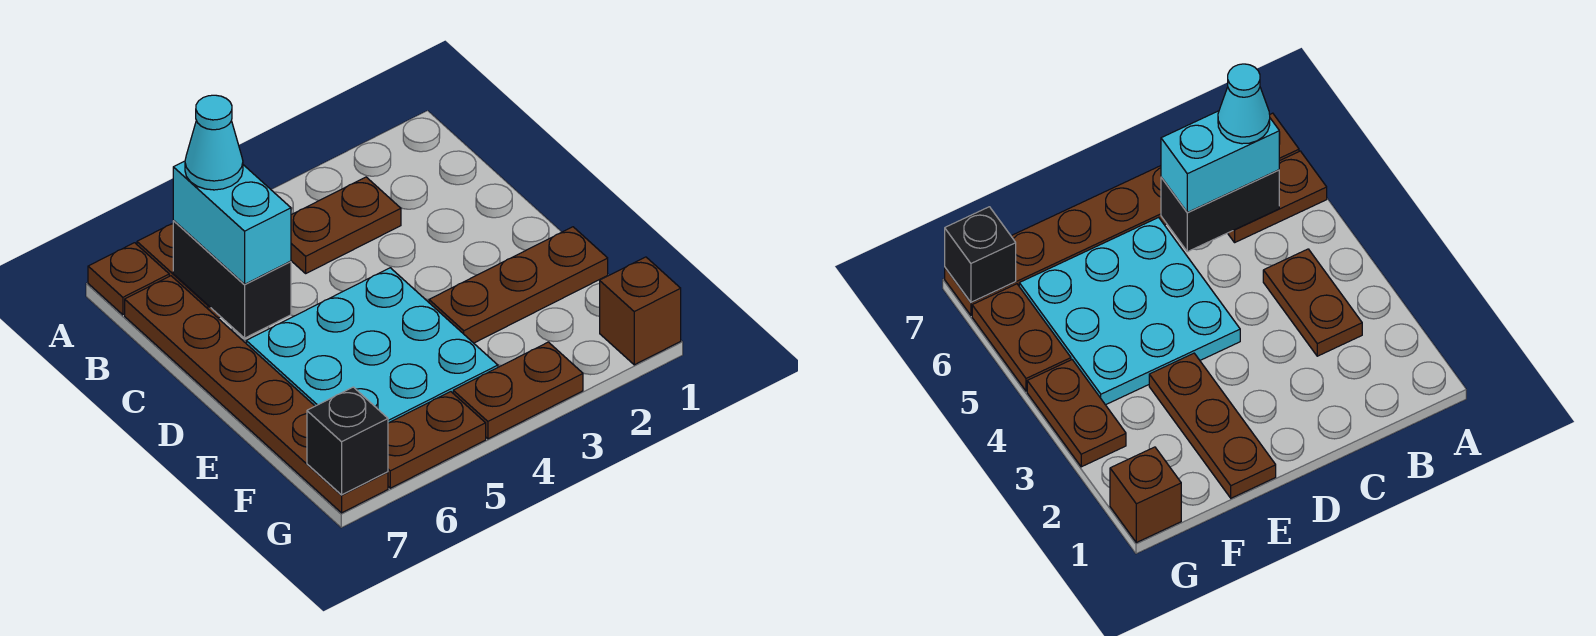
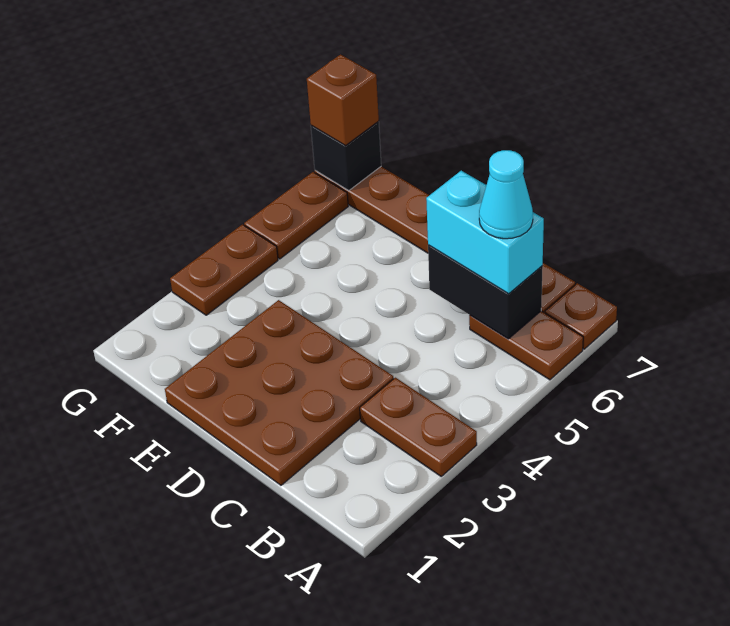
brown 1x2 plate [291,177,401,273] -> brown 1x2 plate turned to [360,378,477,476]
cyan 3x3 plate [246,268,498,423] -> none
brown 1x3 plate [429,227,608,343] -> brown 3x3 plate [165,300,394,485]
brown 1x1 brick [600,257,681,365] -> brown 1x1 brick moved to [307,54,379,146]

